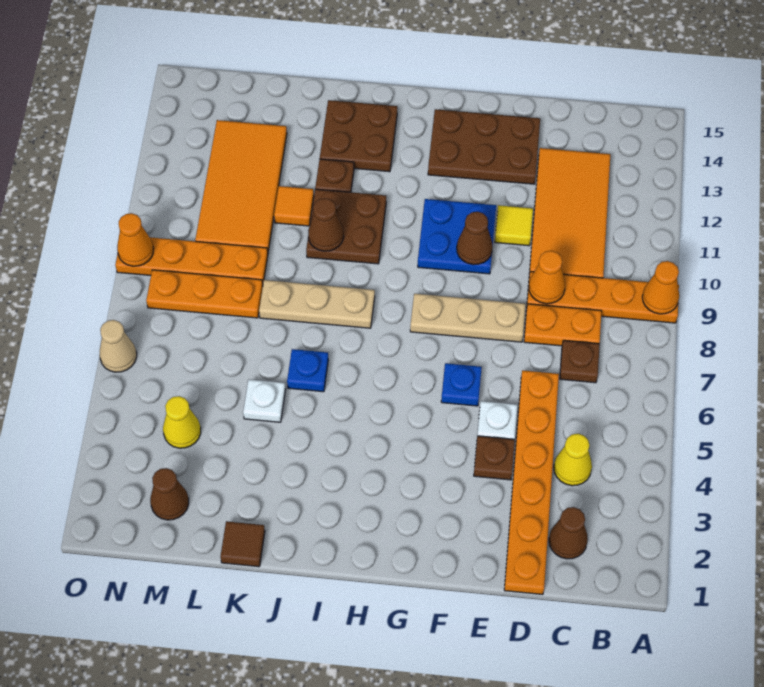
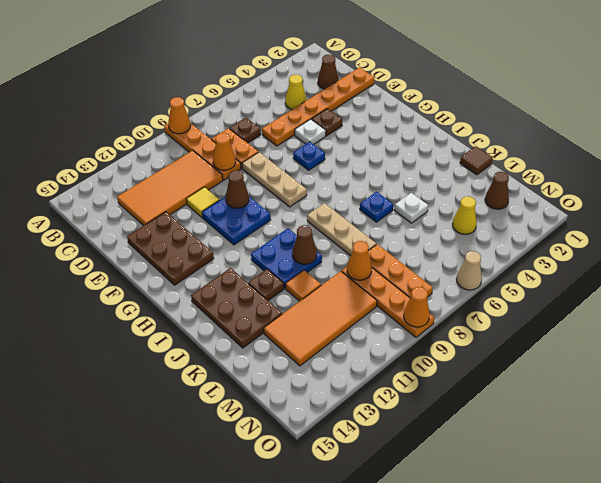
brown 2x2 plate [306,189,386,264] -> blue 2x2 plate [251,228,322,288]
brown 2x2 plate [320,100,397,172] -> brown 2x3 plate [191,268,282,348]
none -> orange 1x1 cone [347,241,372,280]

